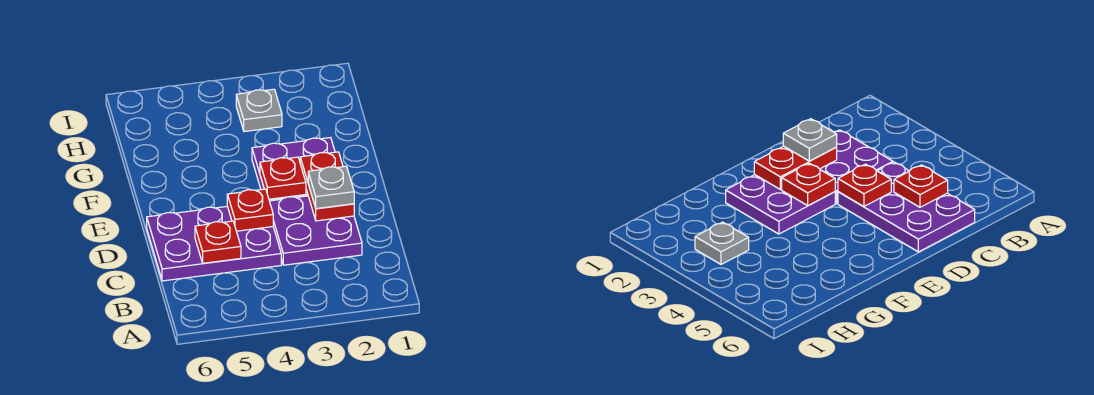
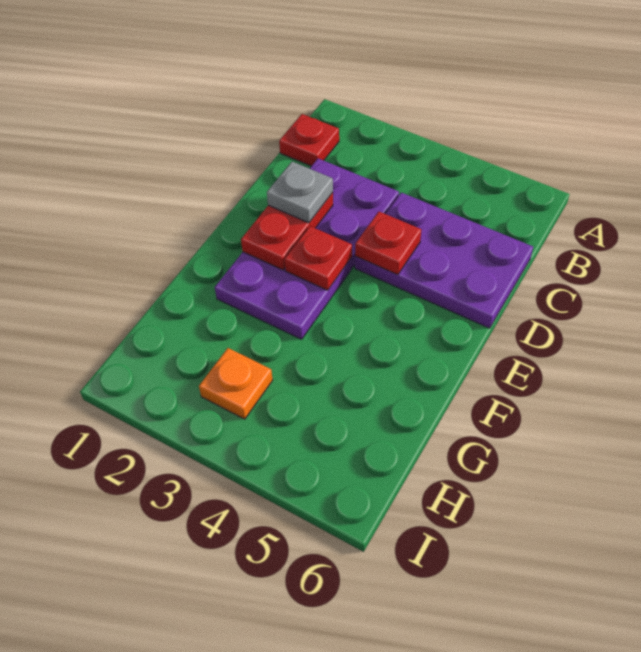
red 1x1 plate [195,221,241,263] -> red 1x1 plate moved to [279,114,339,166]
grey 1x1 plate [236,89,282,132] -> orange 1x1 plate [199,348,273,419]

